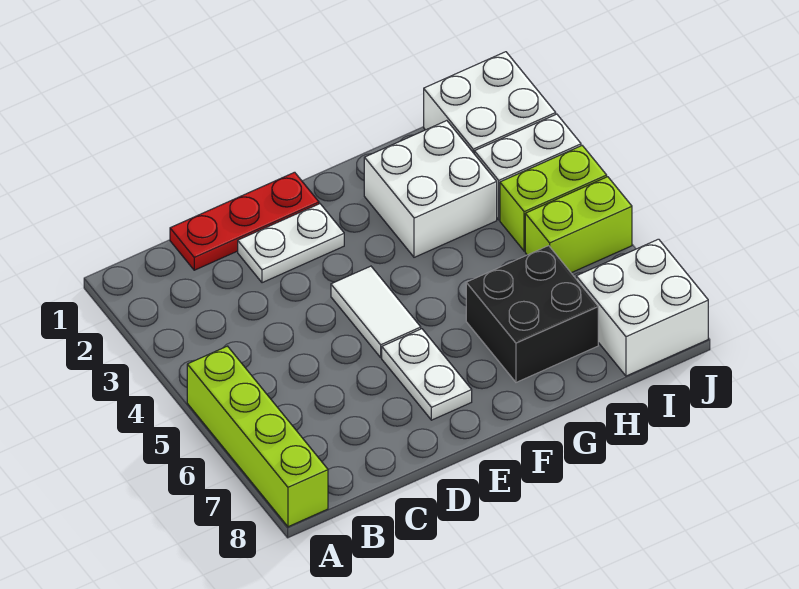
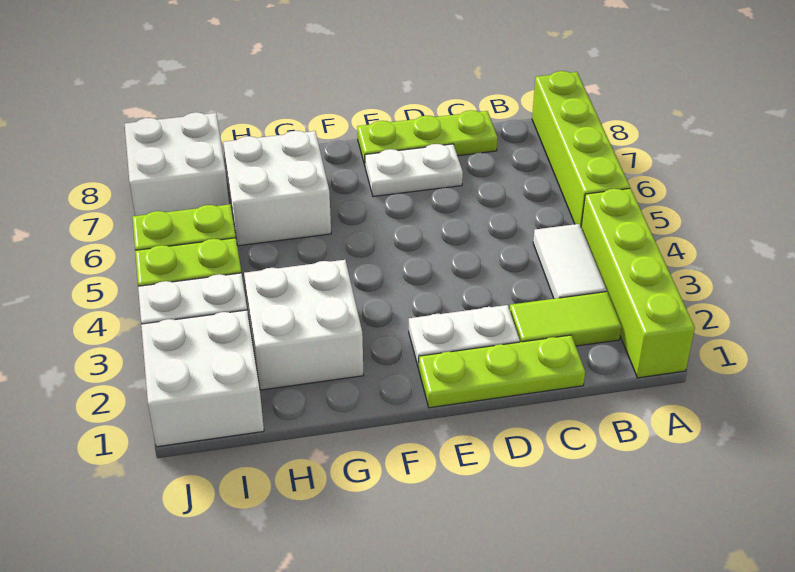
none -> lime 1x4 brick [581,188,695,378]
none -> lime 1x2 tile [510,292,621,346]
red 1x3 plate [170,172,319,270] -> lime 1x3 plate [419,335,585,408]
none -> lime 1x3 plate [357,110,498,165]
white 1x2 tile [331,266,421,357] -> white 1x2 tile moved to [533,224,607,299]
white 1x2 plate [382,329,472,420] -> white 1x2 plate turned to [365,144,463,197]
black 2x2 brick [466,246,598,382] -> white 2x2 brick [223,131,331,246]

